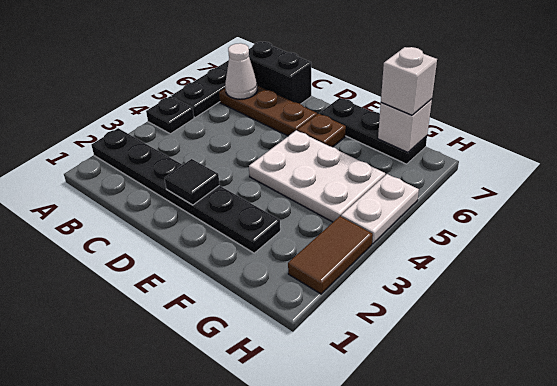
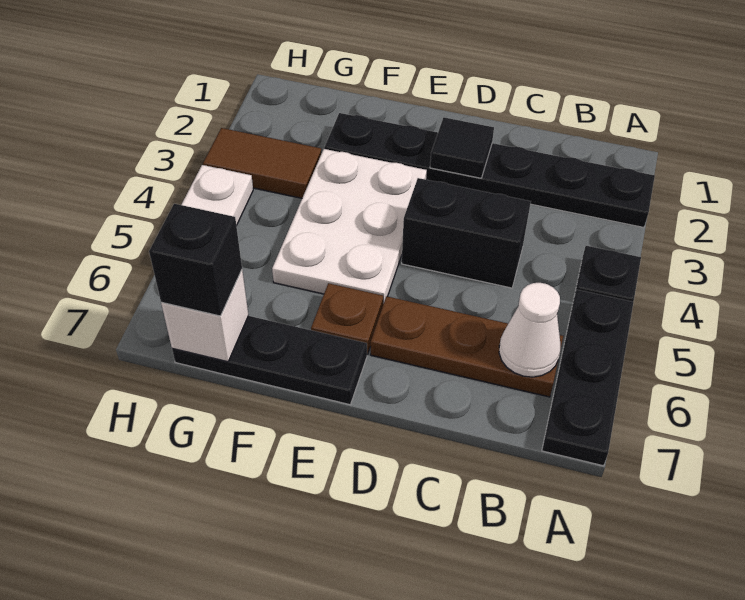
black 1x2 brick [249,42,311,104] -> black 1x2 brick moved to [402,178,531,288]
white 2x3 plate [249,130,385,222] -> white 2x3 plate turned to [272,149,427,304]
white 1x1 brick [381,47,437,115] -> black 1x1 brick [149,204,242,316]
brown 1x2 tile [288,216,373,294] -> brown 1x2 tile turned to [203,128,321,198]

